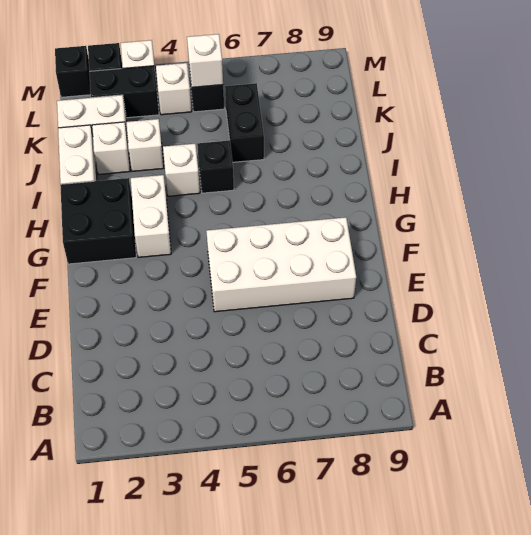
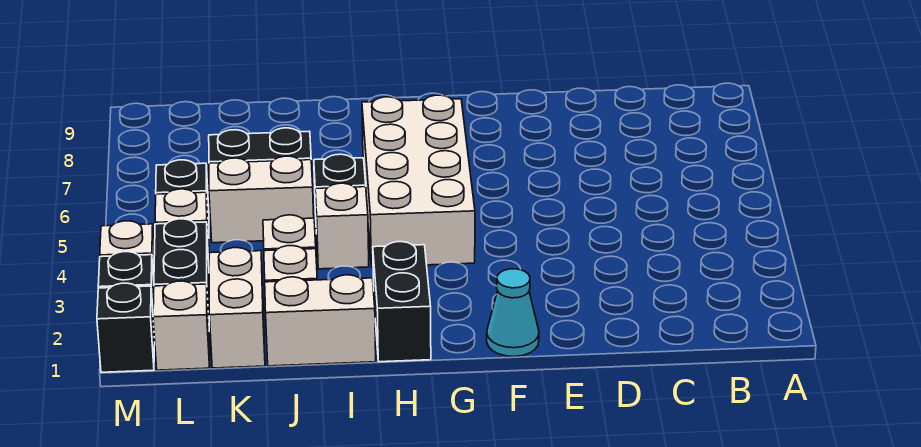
white 2x4 brick [206,217,356,312] -> white 2x4 brick moved to [362,95,475,267]
none -> cyan 1x1 cone [487,269,539,357]
black 2x2 brick [60,178,136,264] -> black 1x2 brick [373,242,431,362]
white 1x2 brick [131,175,171,257] -> white 1x2 brick moved to [209,156,314,243]
white 1x1 brick [187,34,223,87] -> white 1x1 brick moved to [153,281,210,370]

